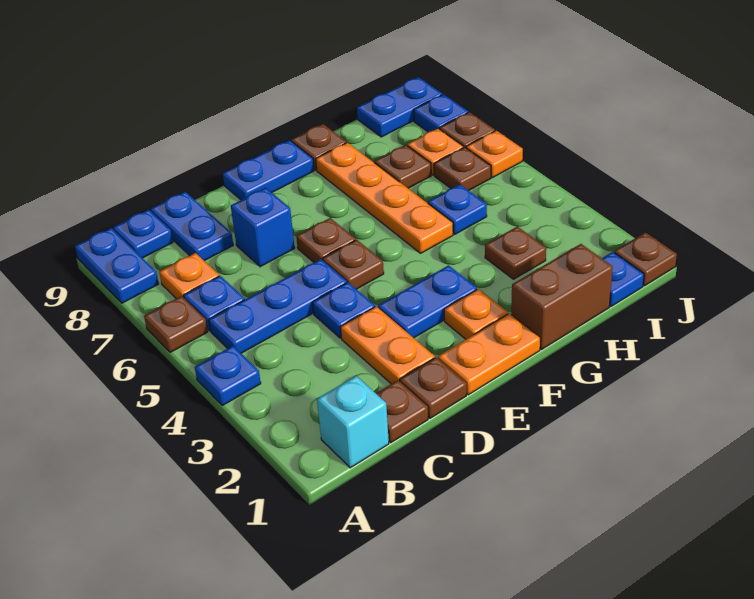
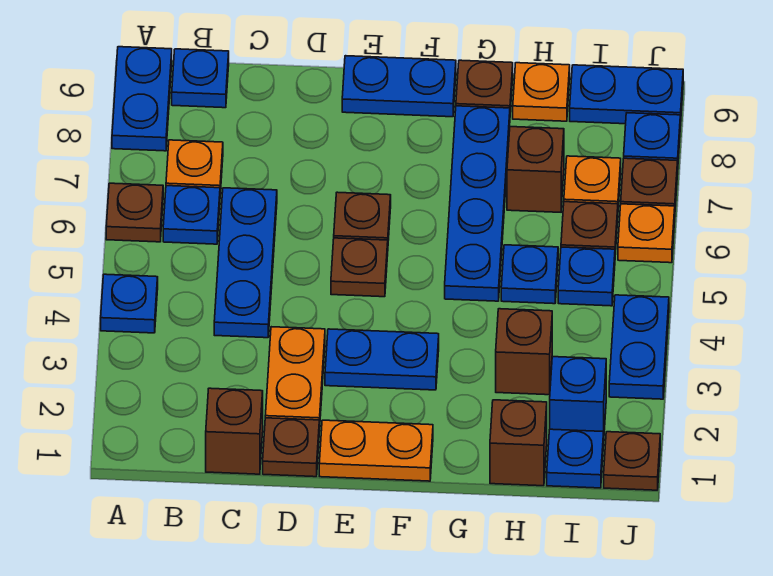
cyan 1x1 brick [317,376,389,468] -> none
blue 1x3 plate [209,259,347,353] -> blue 1x3 plate turned to [214,188,277,338]
brown 1x1 plate [376,380,428,443] -> brown 1x1 brick [206,388,263,474]
blue 1x2 plate [151,192,233,261] -> blue 1x2 plate moved to [609,295,669,399]
blue 1x1 plate [313,282,375,338] -> blue 1x1 plate moved to [558,247,615,306]
blue 1x1 brick [231,188,295,267] -> blue 1x1 brick moved to [550,357,606,432]
orange 1x1 plate [444,289,508,339] -> orange 1x1 plate moved to [513,63,570,121]
brown 1x2 brick [511,244,613,349] -> brown 1x1 brick [490,400,547,486]
orange 1x4 plate [316,143,453,253] -> blue 1x4 plate [445,106,510,301]
brown 1x1 plate [485,227,546,279] -> brown 1x1 brick [496,309,552,395]
brown 1x1 plate [374,145,431,188] -> brown 1x1 brick [507,127,564,212]

